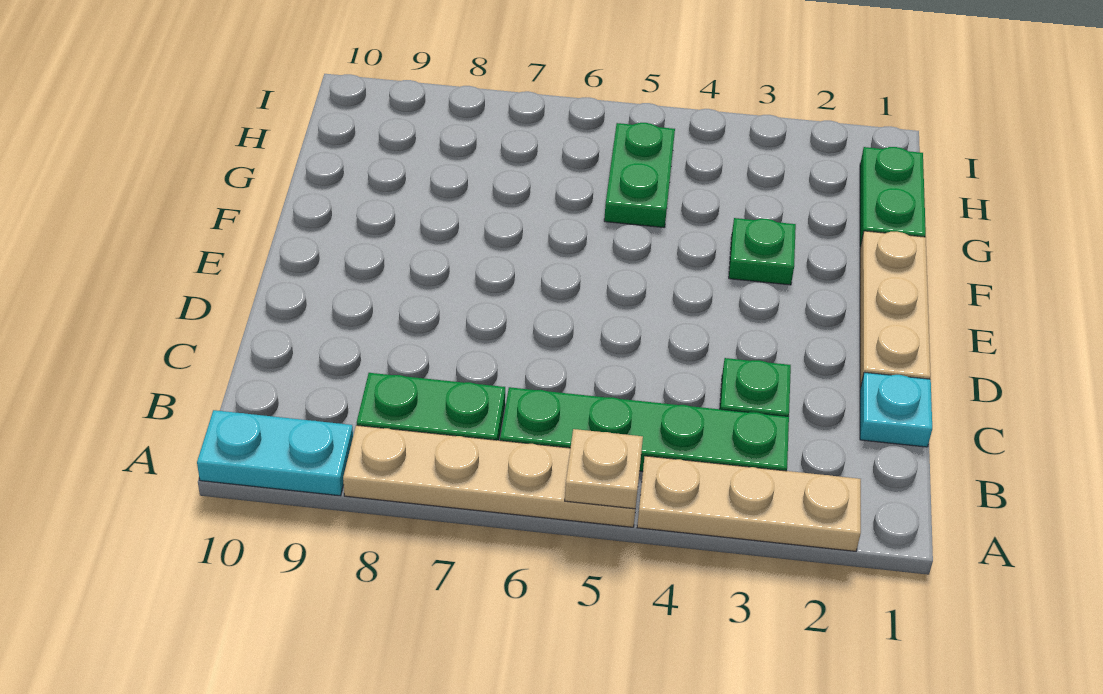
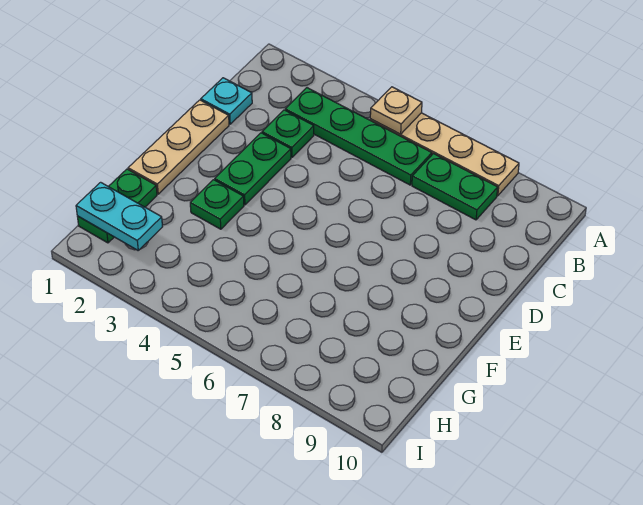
tan 1x3 plate [637,456,861,551] -> none
cyan 1x2 plate [197,410,353,496] -> cyan 1x2 plate moved to [76,182,163,250]
green 1x2 plate [604,123,675,228] -> green 1x2 plate moved to [215,133,291,205]

